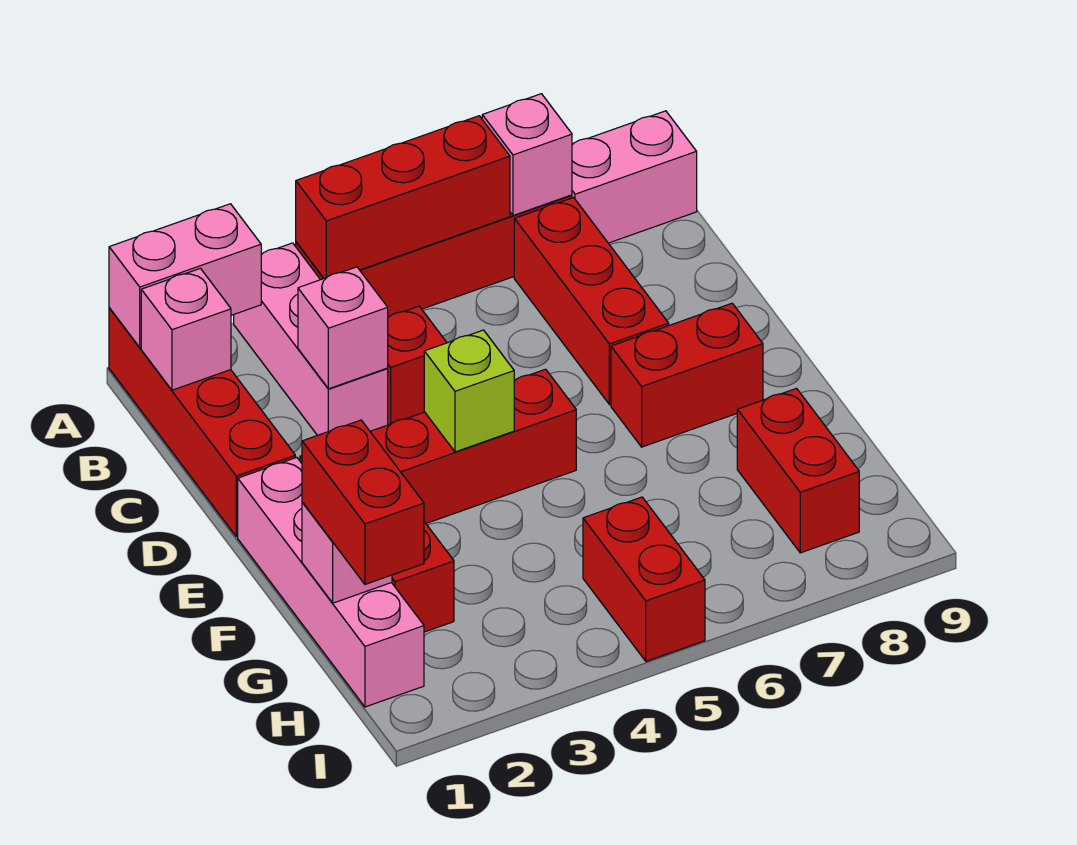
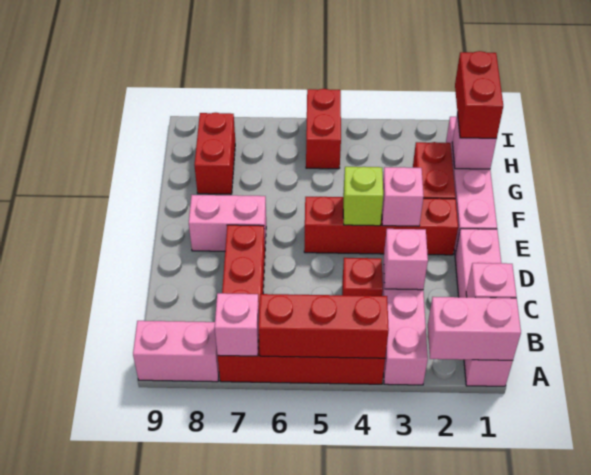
red 1x4 brick [109,308,295,537] -> pink 1x4 brick [455,229,513,386]
none -> pink 1x1 brick [382,167,424,226]
red 1x2 brick [611,303,763,447] -> pink 1x2 brick [189,195,266,251]

